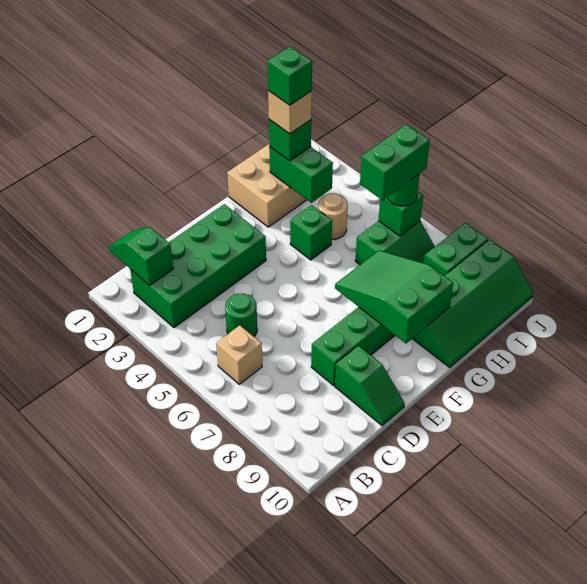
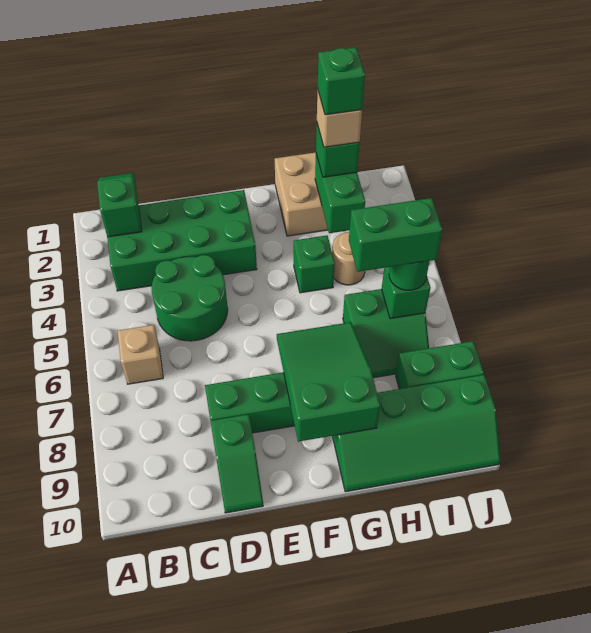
green 1x1 round brick [225,294,257,336] -> green 2x2 round brick [152,255,228,341]

